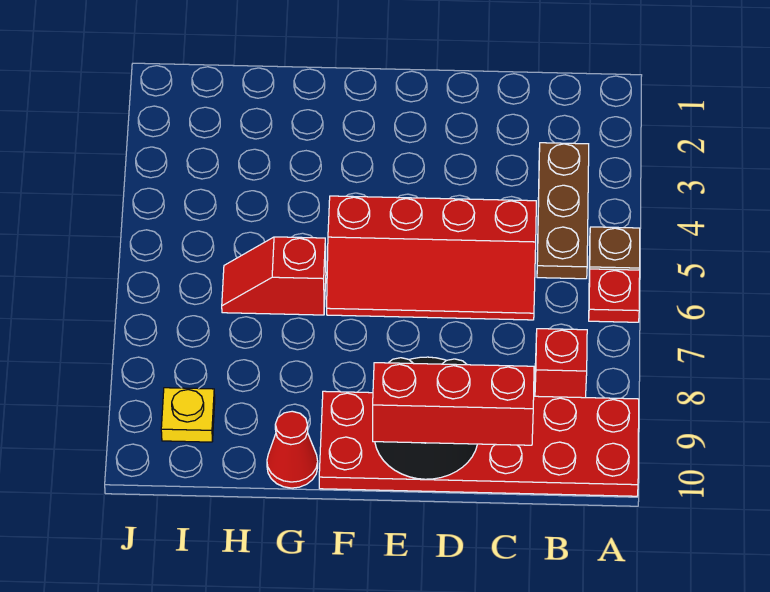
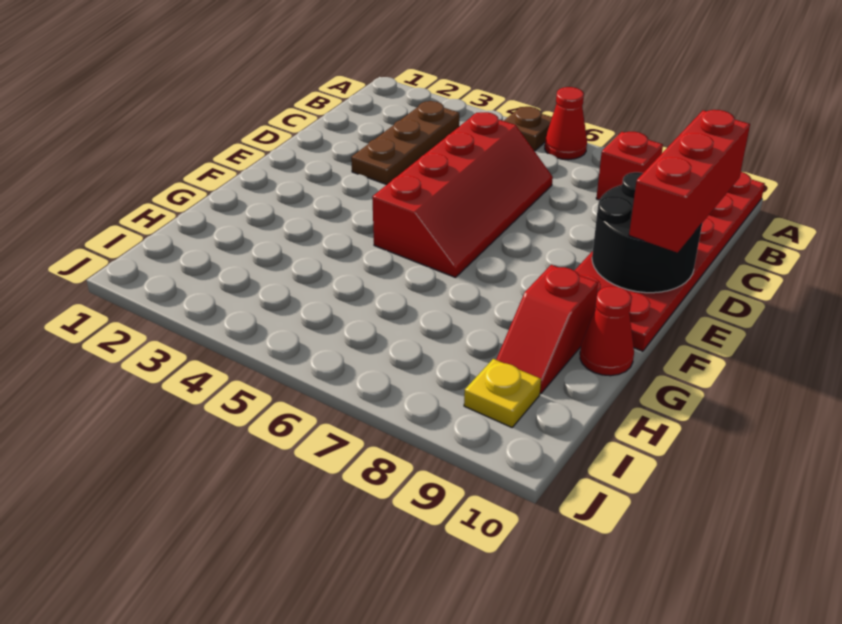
red 1x1 plate [589,269,640,322] -> red 1x1 cone [545,87,587,160]
brown 1x3 plate [537,143,589,279] -> brown 1x3 plate turned to [351,101,459,185]
red 1x2 slope [222,237,326,315] -> red 1x2 slope moved to [496,265,598,394]

